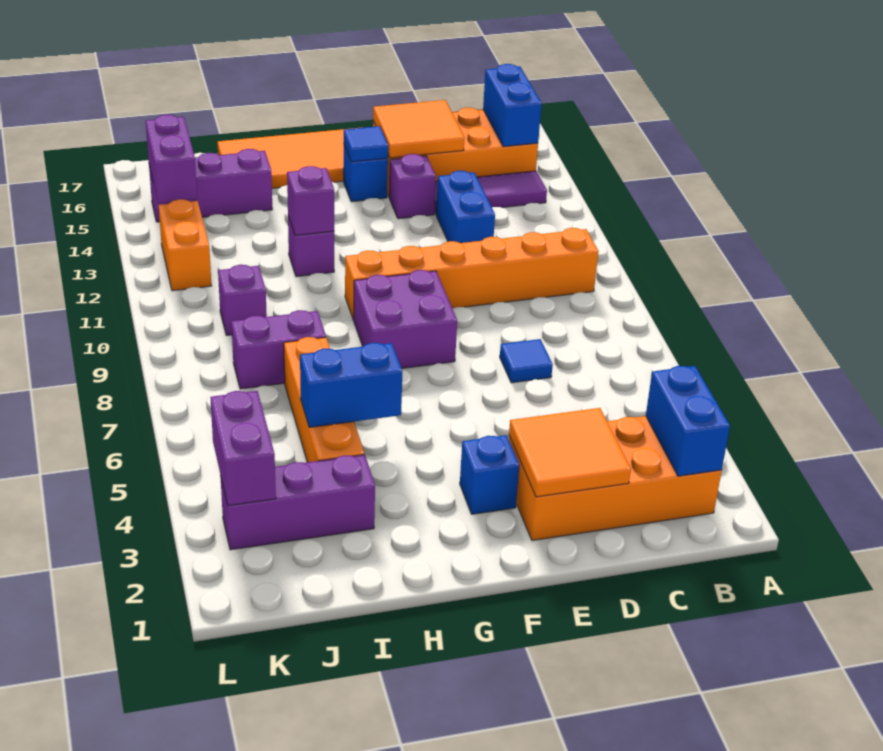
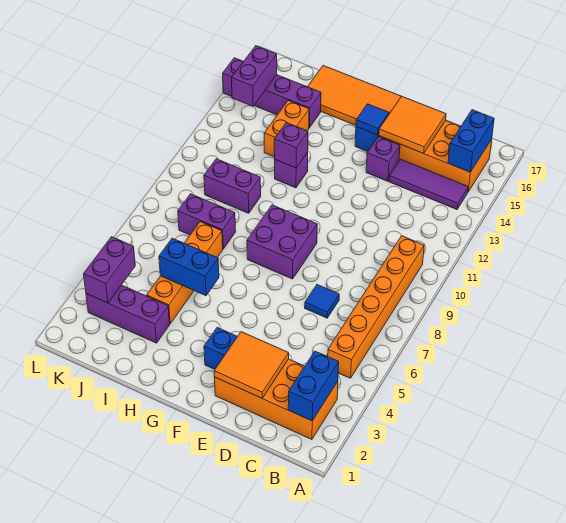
orange 1x6 brick [345,228,599,320] -> orange 1x6 brick turned to [328,236,424,378]
blue 1x2 brick [436,171,495,243] -> none
purple 1x3 brick [149,149,272,222] -> purple 1x4 brick [223,58,321,128]
purple 1x1 brick [218,265,267,335] -> purple 1x2 brick [204,159,261,213]
orange 1x2 brick [159,199,211,291] -> orange 1x2 brick moved to [264,101,309,157]

